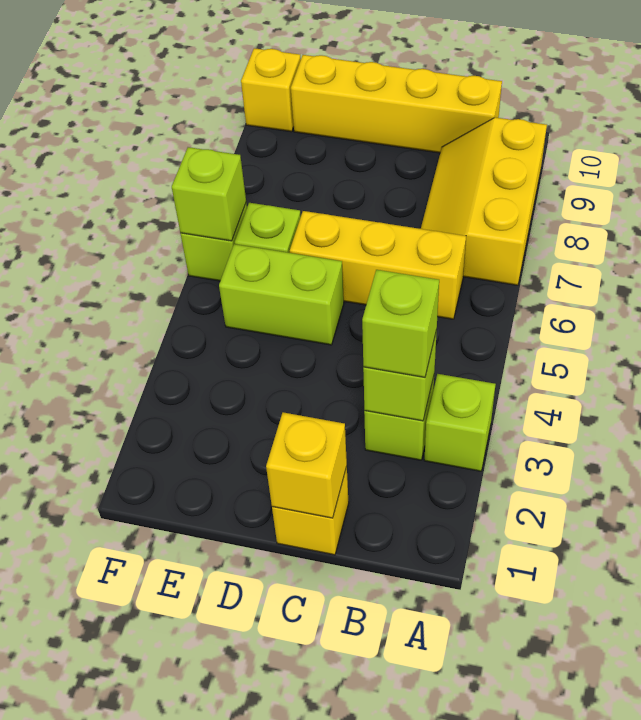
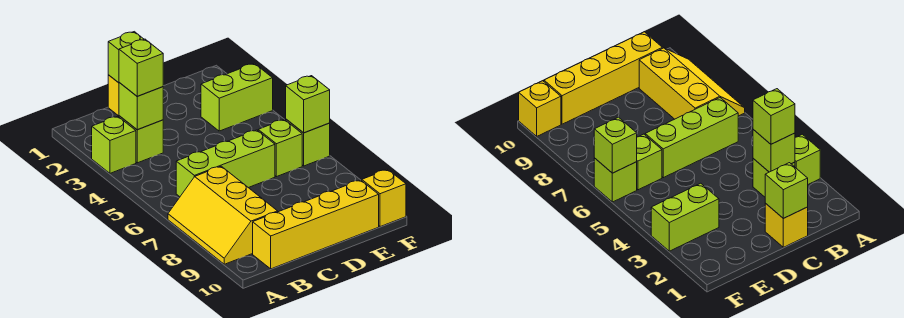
yellow 2x3 slope [421,117,547,285] -> yellow 2x3 slope turned to [168,166,278,264]
yellow 1x3 brick [290,211,466,319] -> lime 1x3 brick [176,130,275,197]
yellow 1x1 brick [266,412,347,518] -> lime 1x1 brick [108,32,144,83]
lime 1x2 brick [219,244,344,345] -> lime 1x2 brick moved to [201,63,273,131]

